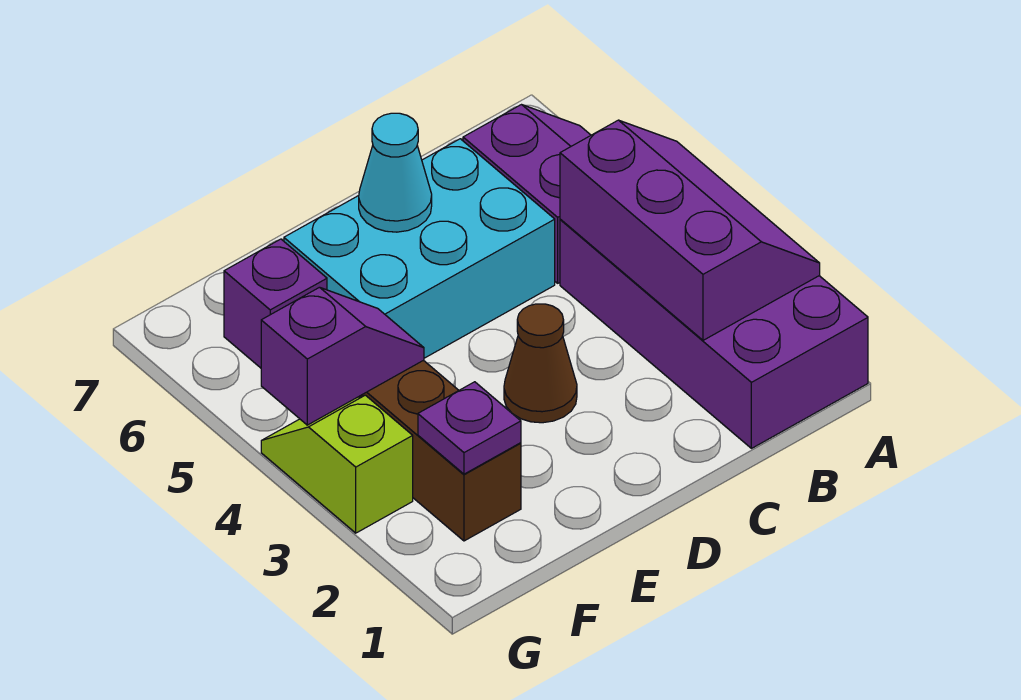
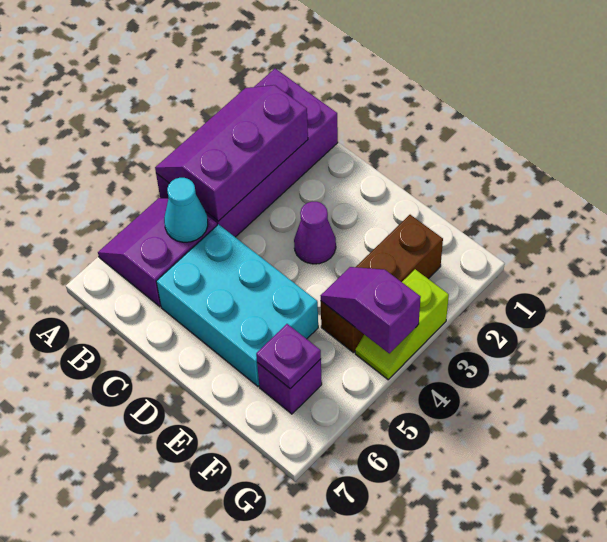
brown 1x1 cone [504,304,577,423] -> purple 1x1 cone [294,202,336,264]
cyan 1x1 cone [359,113,432,232] -> cyan 1x1 cone moved to [164,178,208,242]
purple 1x1 plate [418,382,521,474] -> purple 1x1 plate moved to [256,324,321,389]

